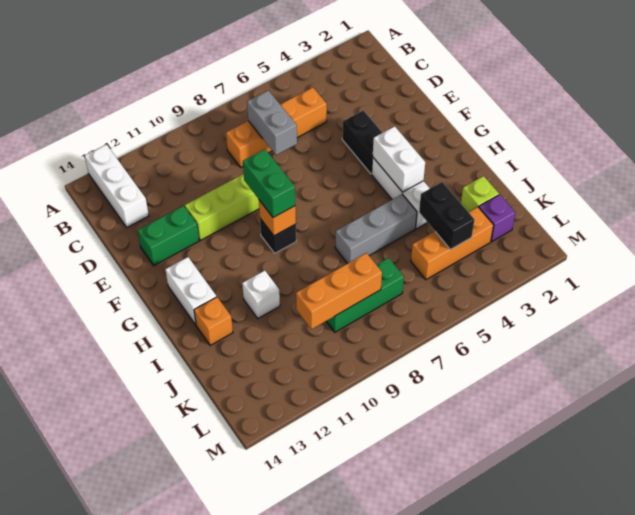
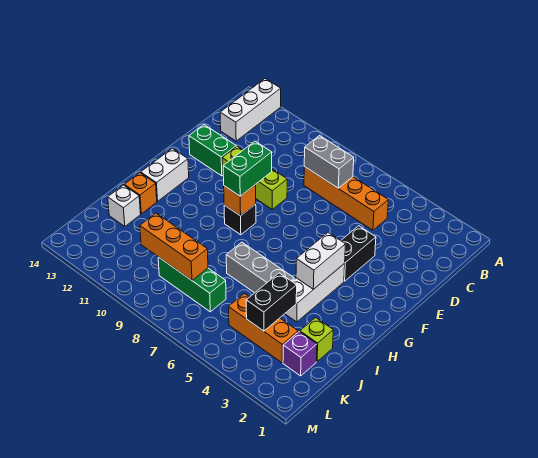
grey 1x2 brick [247,90,297,155] -> grey 1x2 brick turned to [304,136,354,188]
white 1x1 brick [242,270,280,318] -> white 1x1 brick moved to [108,185,141,226]

